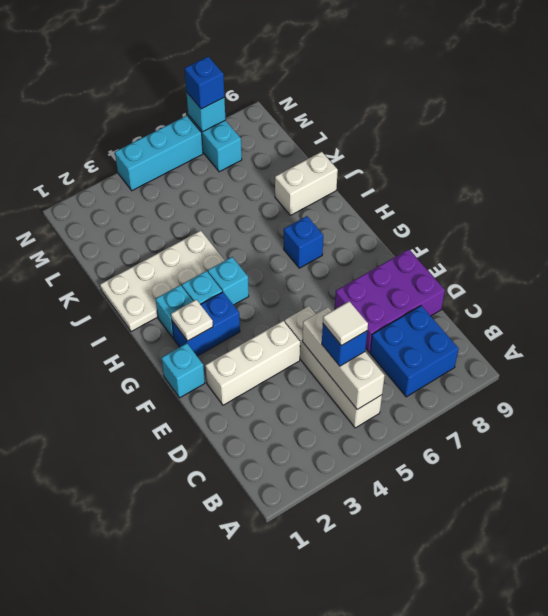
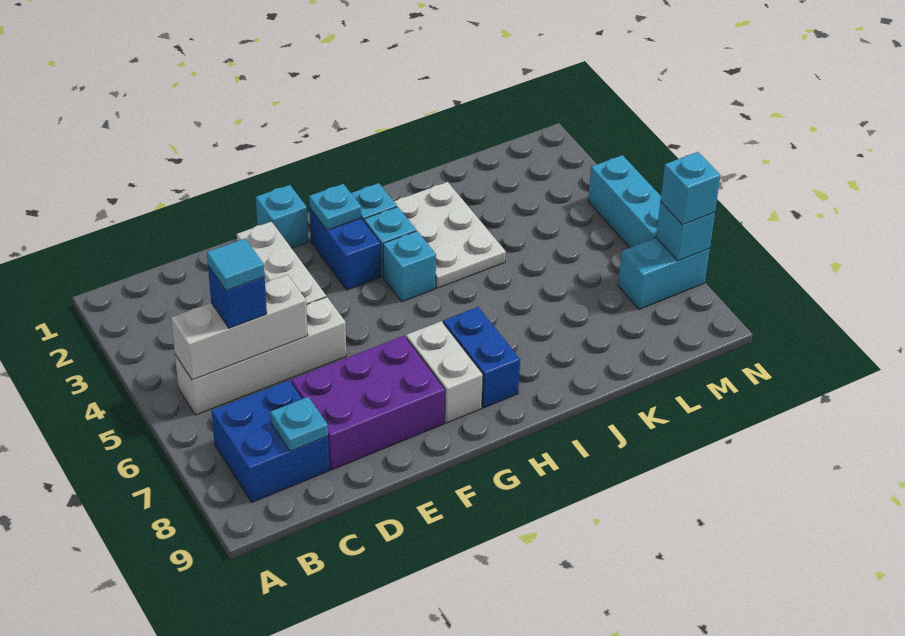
white 1x1 tile [323,301,368,346] -> cyan 1x1 tile [207,238,265,290]
none -> cyan 1x1 plate [270,397,328,451]
purple 2x3 brick [335,249,445,352] -> purple 2x3 brick turned to [291,336,445,470]
white 1x1 plate [171,300,213,341] -> cyan 1x1 plate [309,184,361,230]
blue 1x1 brick [284,216,323,268] -> blue 1x2 brick [443,307,520,408]
white 2x4 plate [100,231,225,332] -> white 2x3 plate [394,182,506,288]
white 1x2 brick [275,152,338,215] -> white 1x2 brick moved to [406,321,483,423]
blue 1x1 brick [185,57,224,109] -> cyan 1x1 brick [660,152,721,225]

